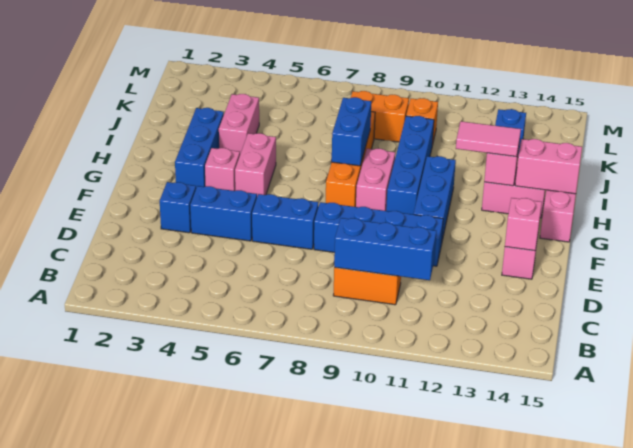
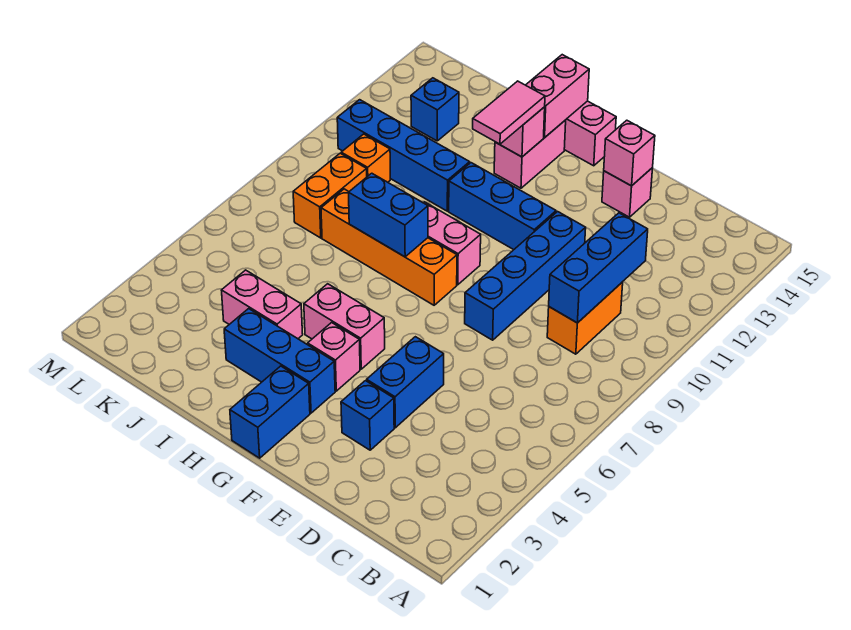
blue 1x2 brick [252,194,318,249] -> blue 1x2 brick moved to [230,366,310,458]
blue 1x4 brick [386,116,434,215] -> blue 1x4 brick moved to [337,100,470,211]

